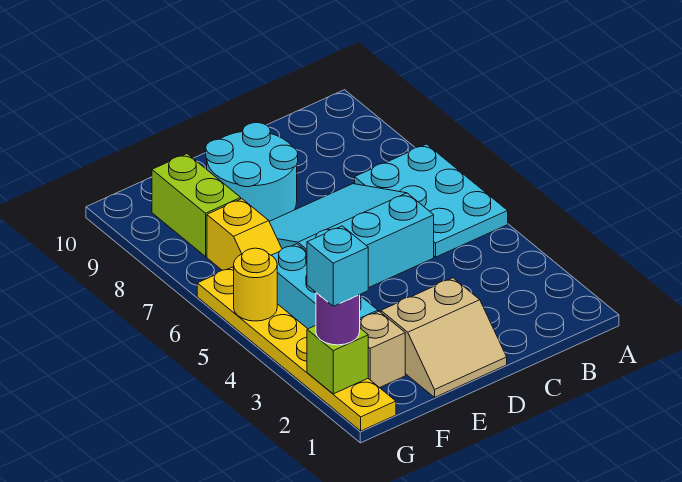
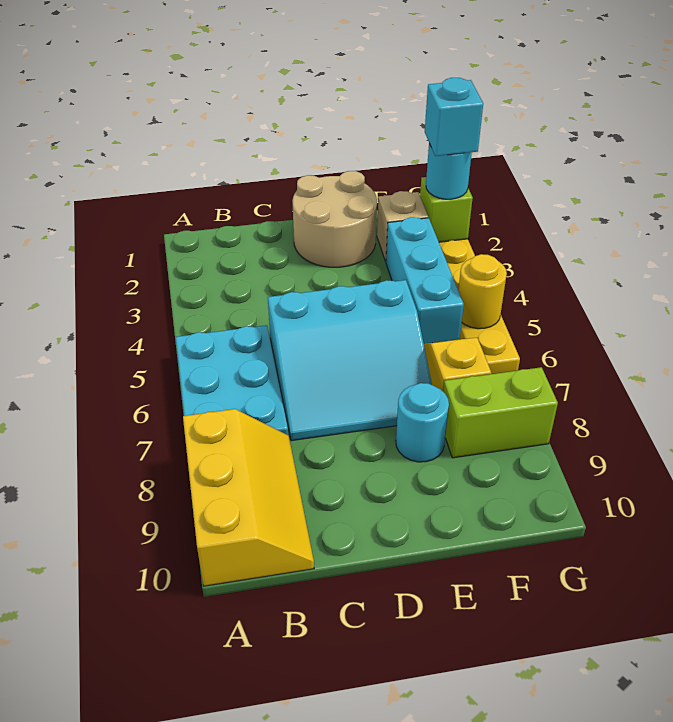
none -> yellow 2x3 slope [183,409,314,586]
tan 2x2 slope [381,278,507,397] -> tan 2x2 round brick [293,171,377,267]
cyan 2x2 round brick [206,123,298,221] -> cyan 1x1 round brick [396,383,449,462]
lime 1x2 brick [152,154,241,256] -> lime 1x2 brick turned to [443,367,558,458]
purple 1x1 round brick [316,293,360,345] -> cyan 1x1 round brick [426,143,472,199]

